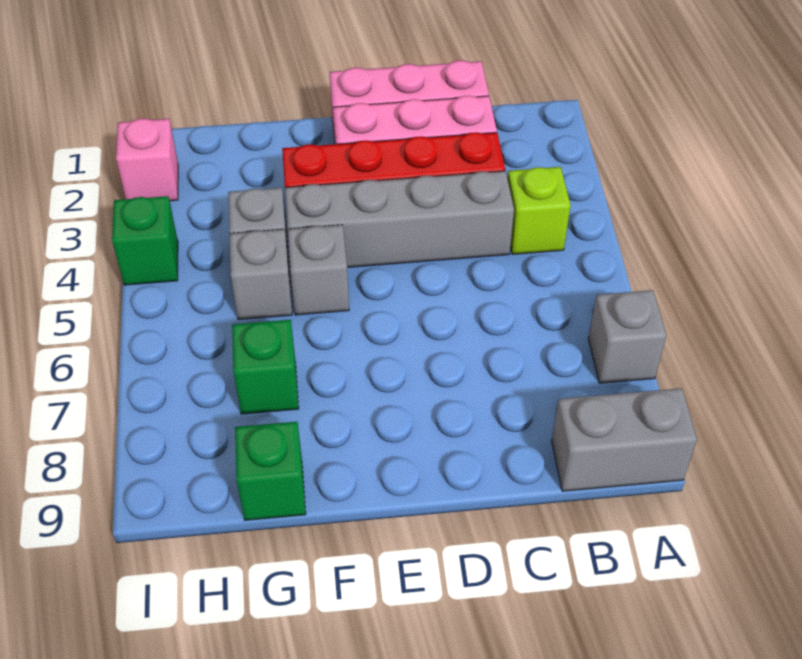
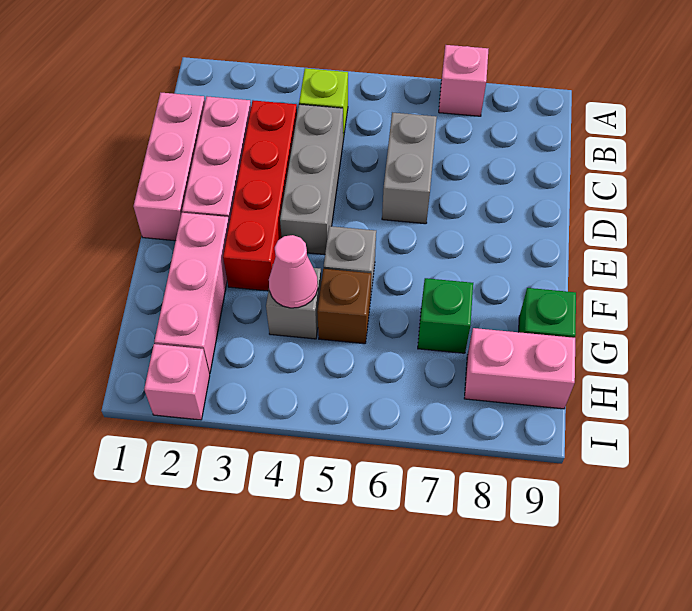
grey 1x1 brick [588,290,666,383] -> pink 1x1 brick [439,45,488,116]
grey 1x2 brick [552,388,697,491] -> grey 1x2 brick moved to [382,113,437,224]
grey 1x4 brick [285,171,514,267] -> grey 1x3 brick [280,104,343,255]
none -> pink 1x3 brick [154,213,229,374]
none -> pink 1x1 cone [269,235,318,308]
grey 1x1 brick [229,229,292,320] -> brown 1x1 brick [317,269,371,344]
none -> pink 1x2 brick [464,328,575,409]
green 1x1 brick [112,196,178,285] -> none

